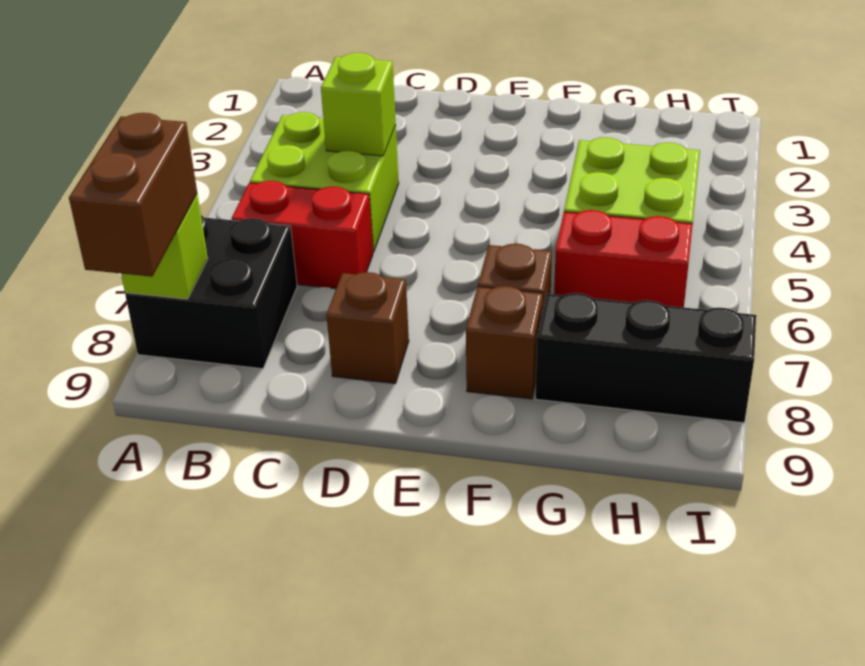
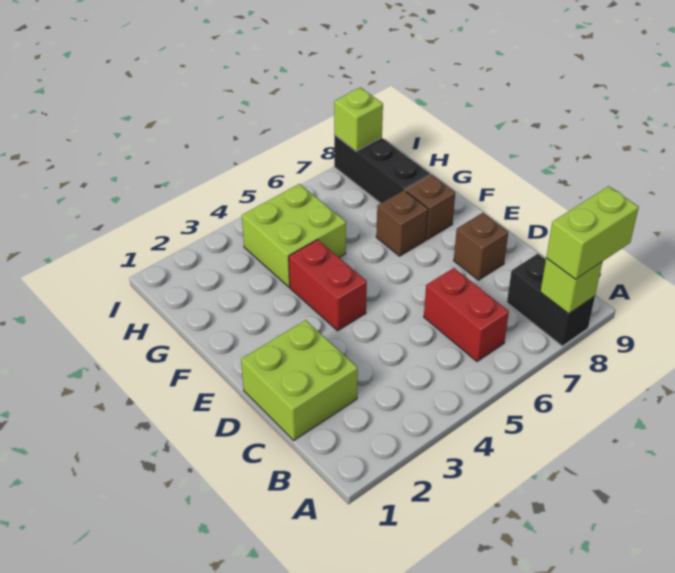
black 2x2 brick [125,215,297,369] -> black 1x2 brick [507,254,595,346]
brown 1x2 brick [69,113,197,277] -> lime 1x2 brick [546,186,639,279]
lime 2x2 brick [250,112,399,252] -> lime 2x2 brick moved to [241,320,358,440]
lime 1x1 brick [321,53,396,156] -> lime 1x1 brick moved to [334,88,383,151]
red 1x2 brick [554,210,693,307] -> red 1x2 brick moved to [289,240,367,331]

